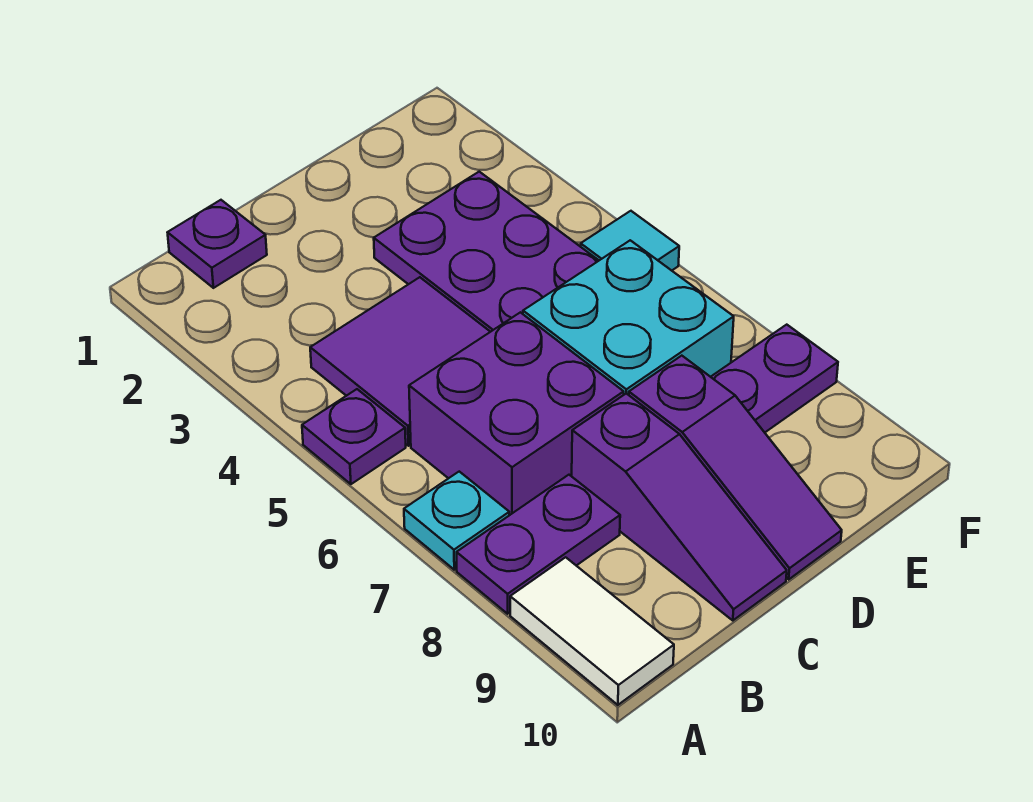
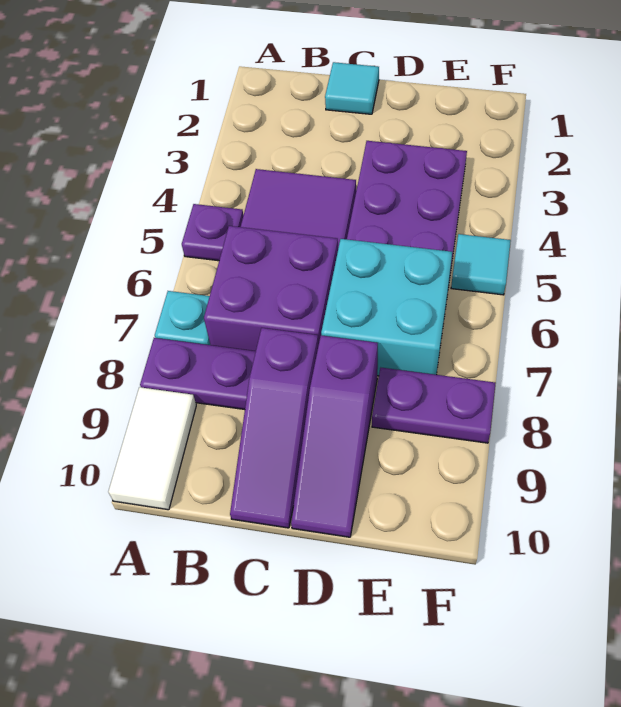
purple 1x1 plate [168,200,267,288] -> none
none -> cyan 1x1 tile [325,62,379,114]

